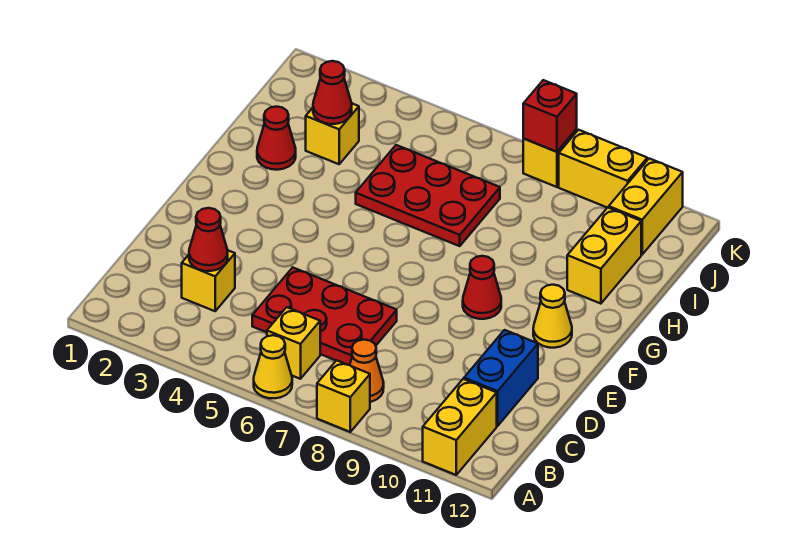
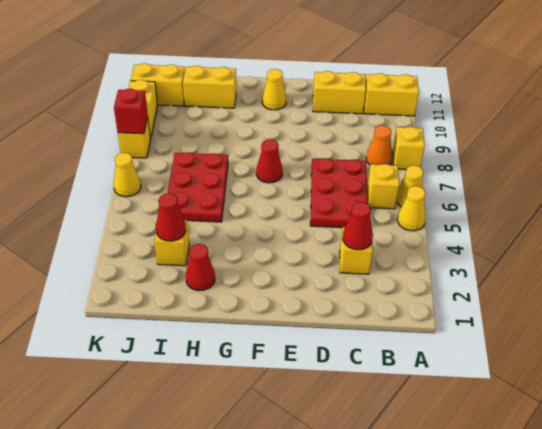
none -> yellow 1x1 cone [397,186,426,231]
blue 1x2 brick [464,330,538,426] -> yellow 1x2 brick [313,71,366,114]
red 1x1 cone [463,256,501,319] -> red 1x1 cone moved to [256,139,283,183]
none -> yellow 1x1 cone [114,153,141,197]

